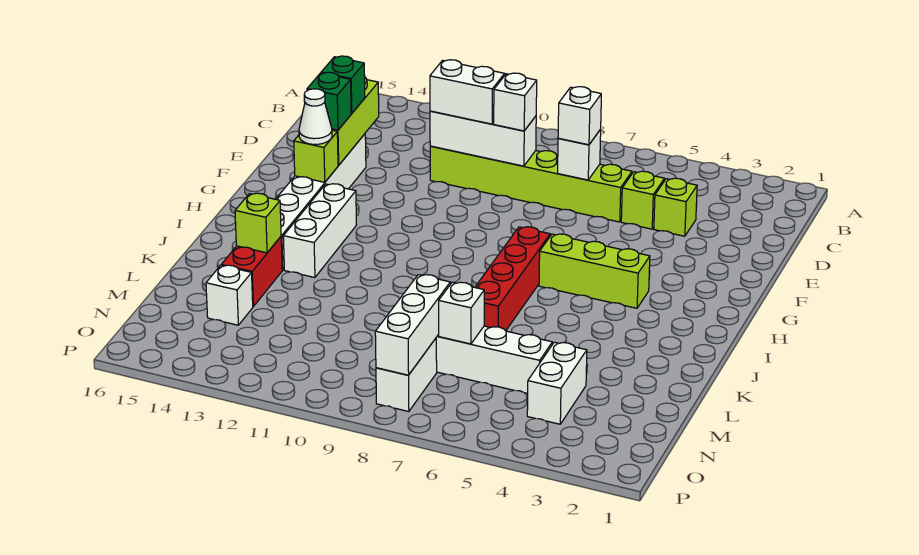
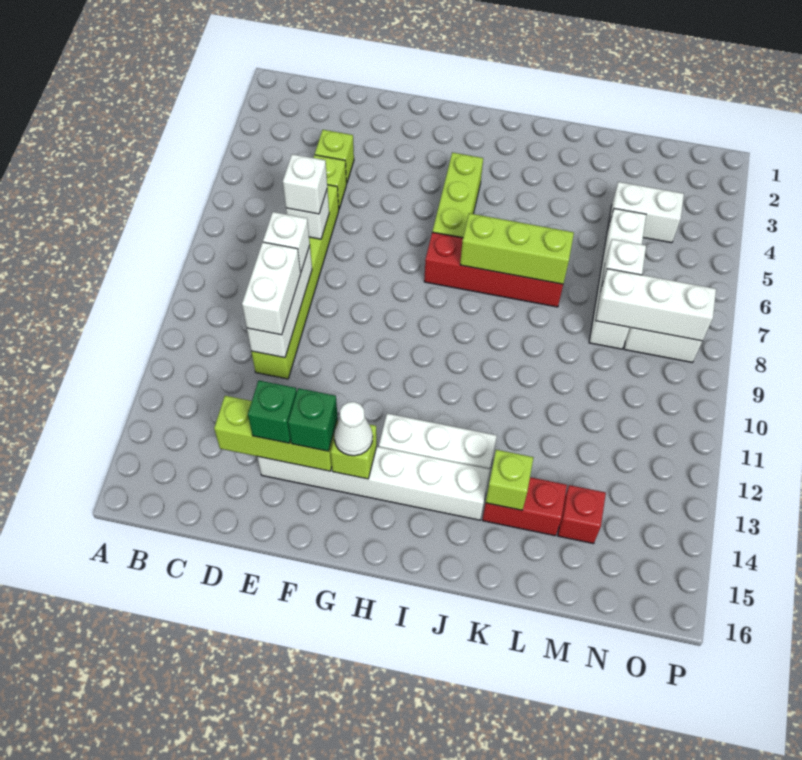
none -> lime 1x3 brick [460,213,574,284]
white 1x1 brick [206,265,253,325] -> red 1x1 brick [558,485,606,544]

